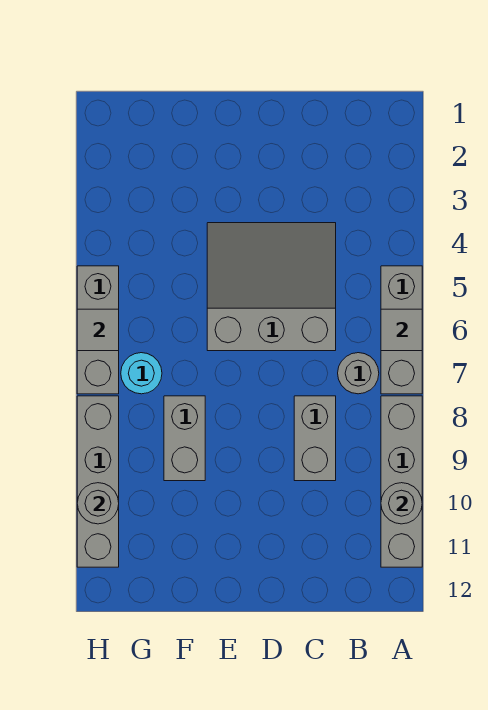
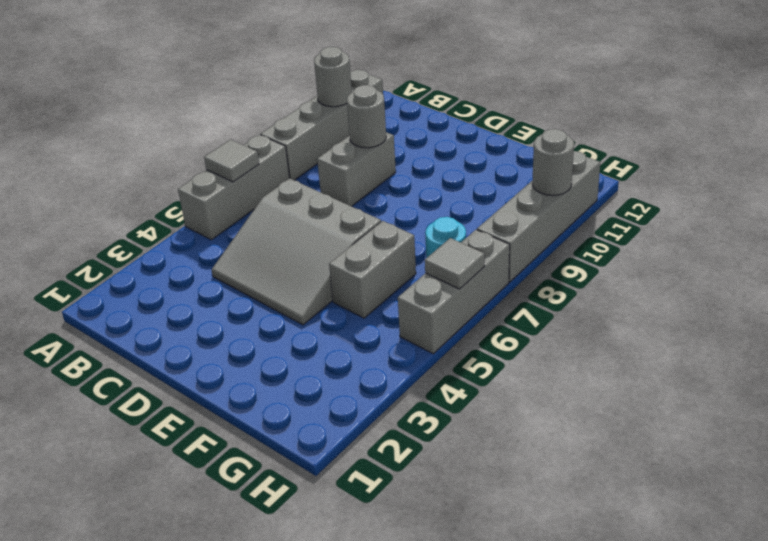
grey 1x1 round brick [338,353,379,394] -> grey 1x1 round brick moved to [347,85,386,148]
grey 1x2 brick [164,396,205,481] -> grey 1x2 brick moved to [329,221,416,318]

